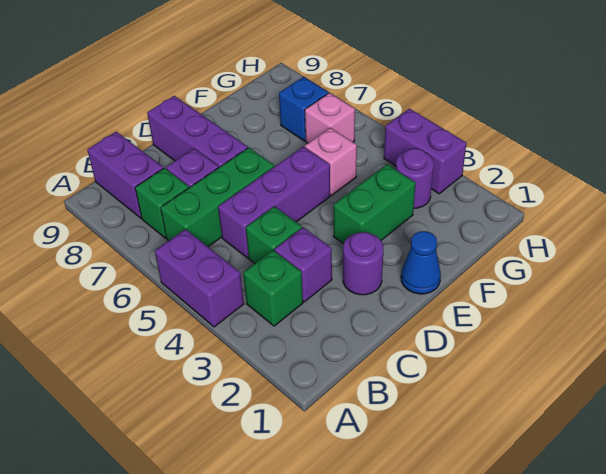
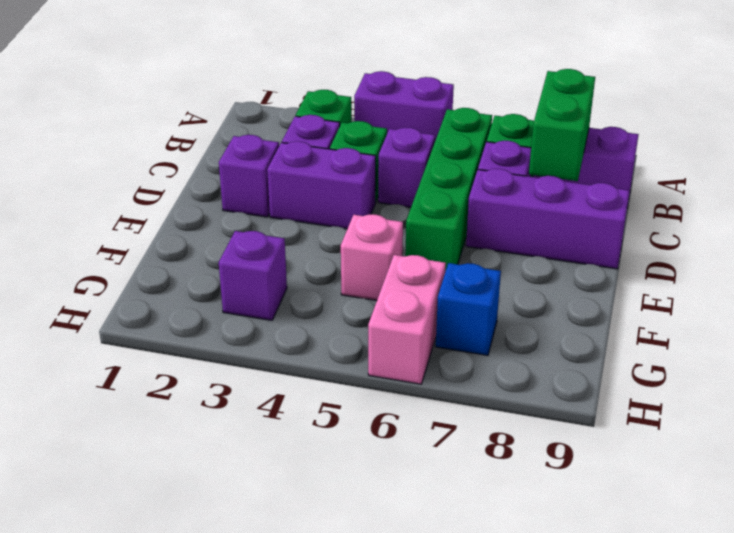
green 1x3 brick [161,148,274,247] -> green 1x4 brick [405,108,492,271]
purple 1x3 brick [218,147,330,258] -> purple 1x1 brick [378,128,435,207]
purple 1x1 round brick [343,232,383,295] -> purple 1x1 brick [219,135,279,217]
blue 1x1 cone [401,231,441,294] -> none
green 1x2 brick [334,164,416,244] -> green 1x2 brick moved to [529,69,595,181]
purple 1x1 round brick [396,149,434,208] -> purple 1x1 brick [219,231,287,320]
pink 1x1 brick [305,93,355,143] -> pink 1x2 brick [368,255,446,384]
purple 1x2 brick [384,109,466,194] -> purple 1x2 brick moved to [267,141,376,229]

